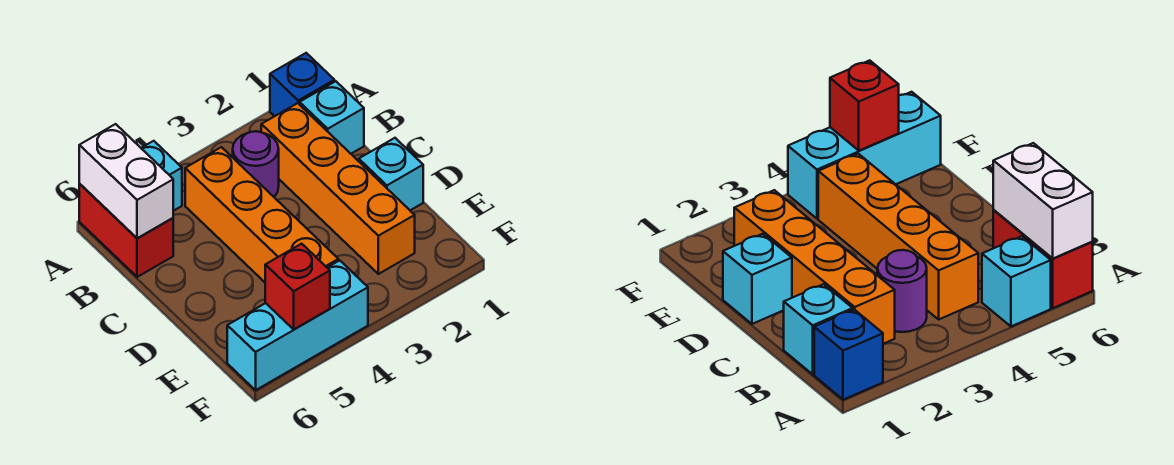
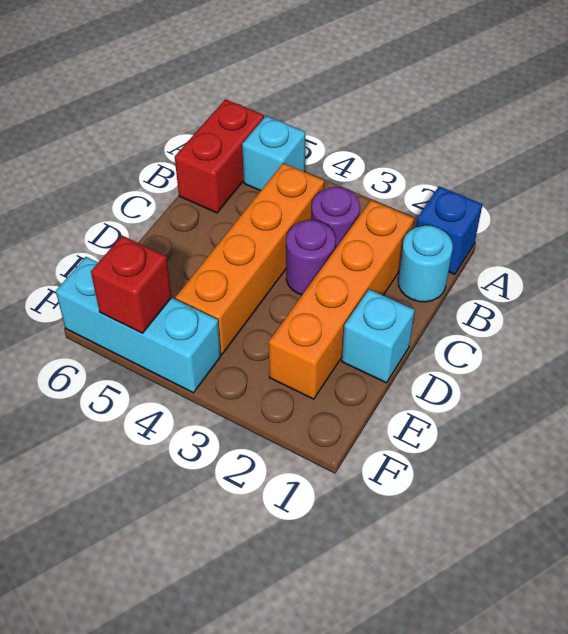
white 1x2 brick [79,124,173,238] -> none
cyan 1x1 brick [300,81,364,154] -> cyan 1x1 round brick [398,225,453,302]
none -> purple 1x1 round brick [286,220,336,295]

